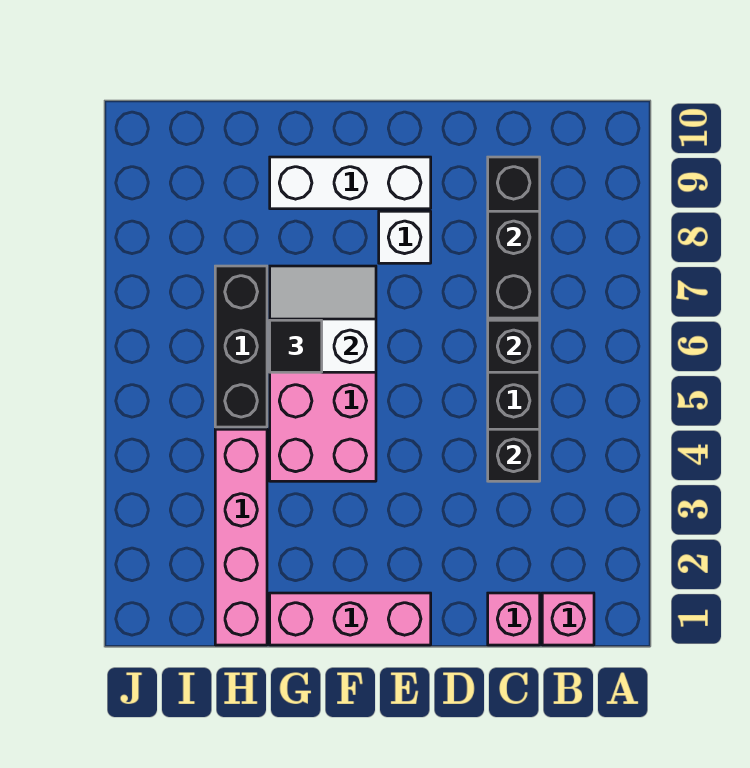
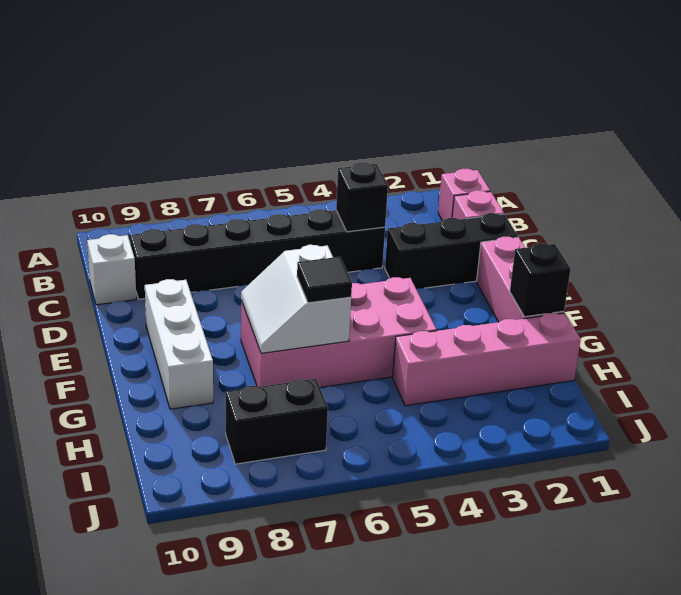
black 1x1 brick [488,320,540,372] -> black 1x1 brick moved to [510,243,571,317]
black 1x2 brick [488,211,540,318] -> black 1x2 brick moved to [225,379,328,464]
white 1x1 brick [379,211,431,263] -> white 1x1 brick moved to [87,234,136,305]
black 1x3 brick [215,266,267,427] -> black 1x3 brick moved to [385,213,518,289]

